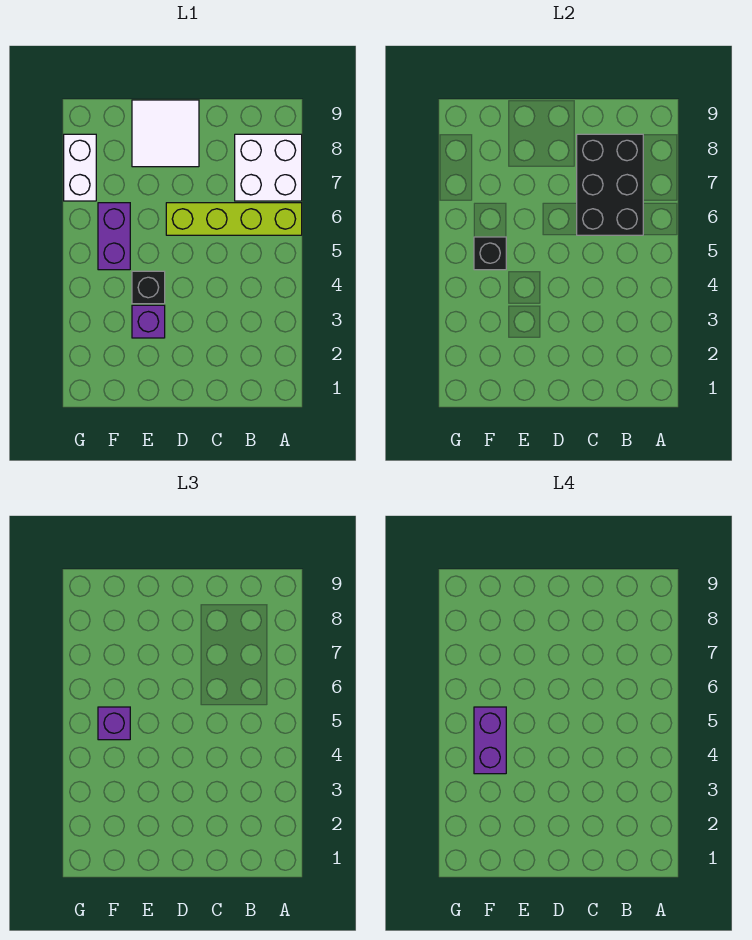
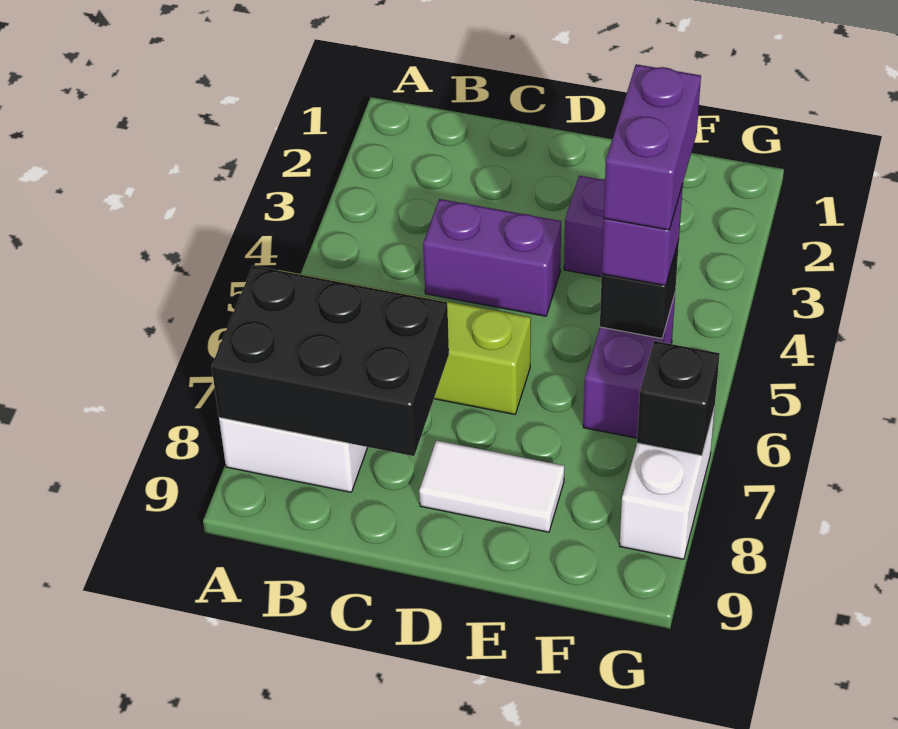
black 2x3 brick [577,134,643,235] -> black 2x3 brick turned to [212,266,449,456]
none -> purple 1x2 brick [423,199,561,316]
white 2x2 tile [132,100,199,167] -> white 1x2 tile [419,440,564,532]
black 1x1 brick [132,271,165,304] -> black 1x1 brick moved to [637,341,720,456]

